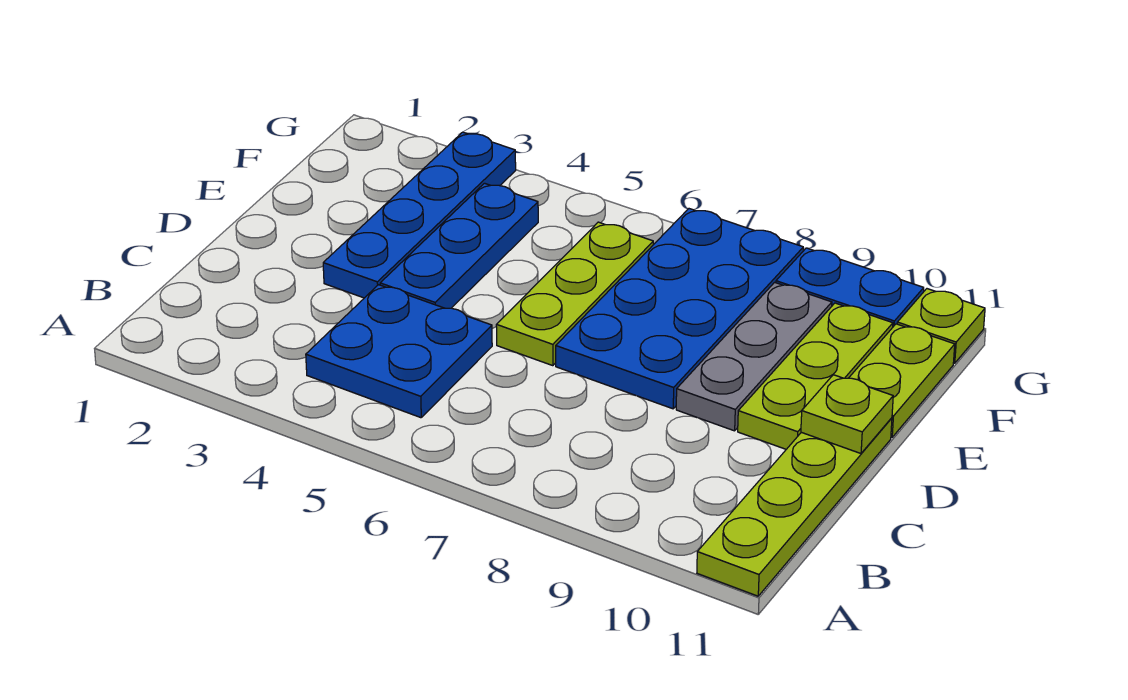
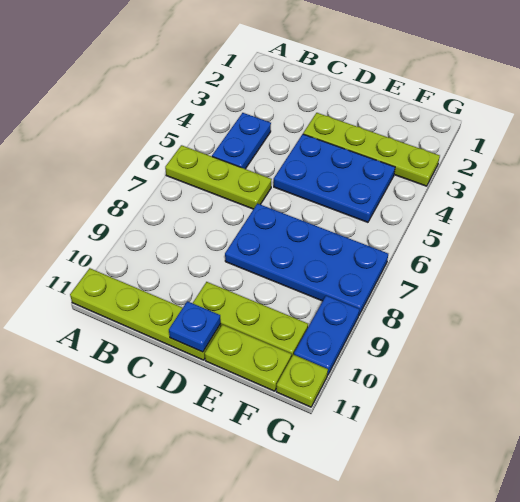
blue 2x2 plate [306,285,492,418] -> blue 1x2 plate [212,113,271,169]
blue 1x4 plate [323,132,516,298] -> lime 1x4 plate [303,113,440,186]
blue 1x3 plate [380,183,538,308] -> blue 2x3 plate [274,134,395,222]
lime 1x3 plate [496,222,653,366] -> lime 1x3 plate moved to [165,145,272,209]
grey 1x3 plate [676,282,832,431] -> none
lime 1x1 plate [801,375,893,453] -> blue 1x1 plate [169,301,221,352]

